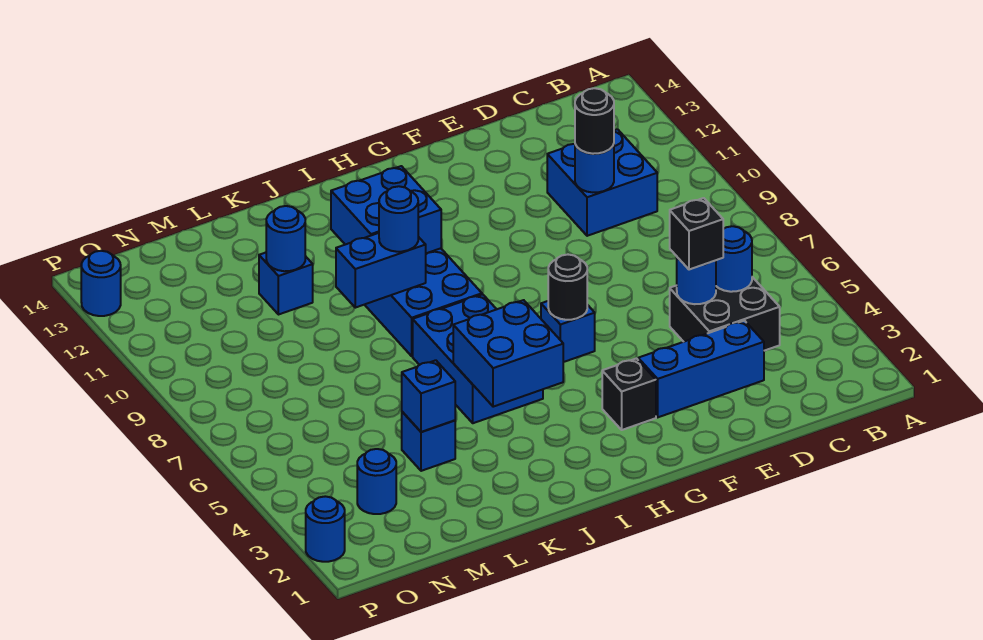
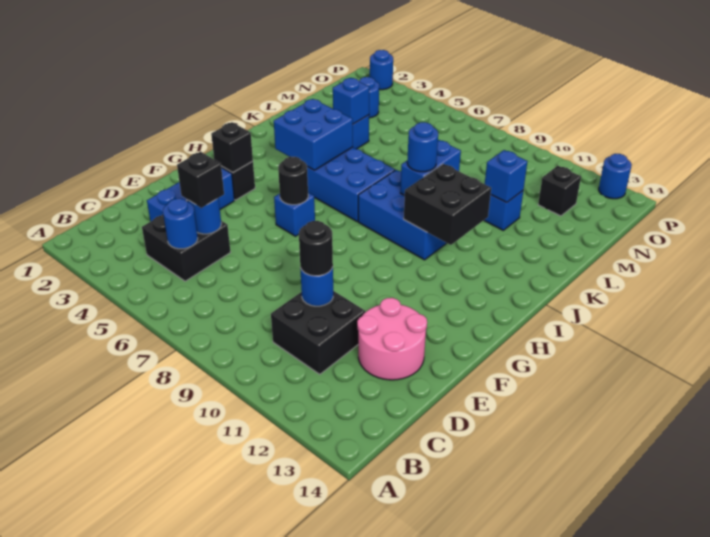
blue 2x2 brick [547,129,657,236] -> black 2x2 brick [271,291,365,374]
none -> pink 2x2 round brick [357,298,427,380]
none -> black 1x1 brick [211,122,253,172]
blue 2x2 brick [331,166,441,253] -> black 2x2 brick [404,164,491,245]
blue 1x1 round brick [266,206,305,271] -> blue 1x1 brick [485,150,527,203]
none -> black 1x1 brick [538,166,581,216]

